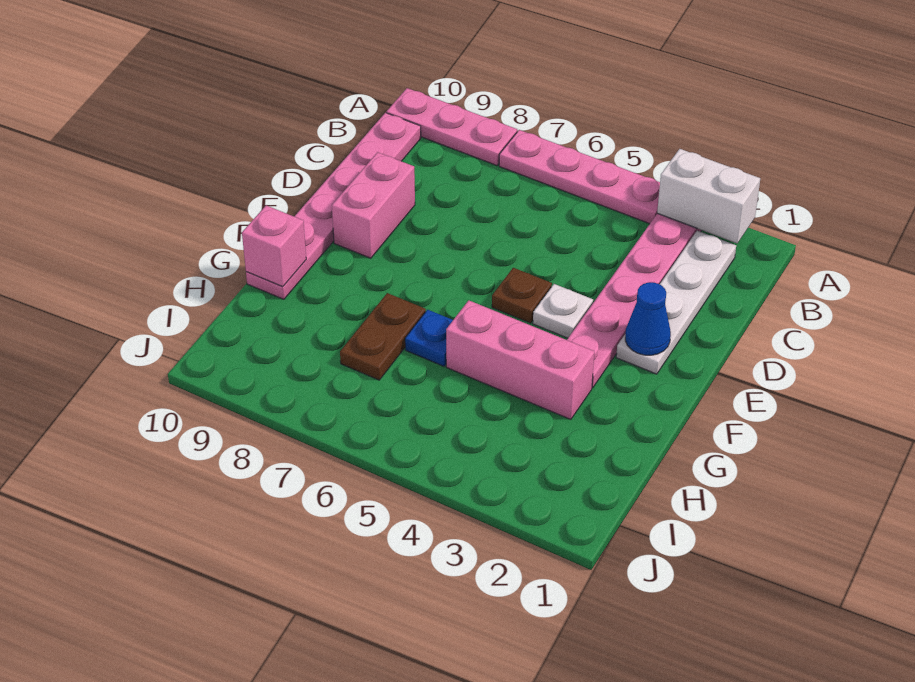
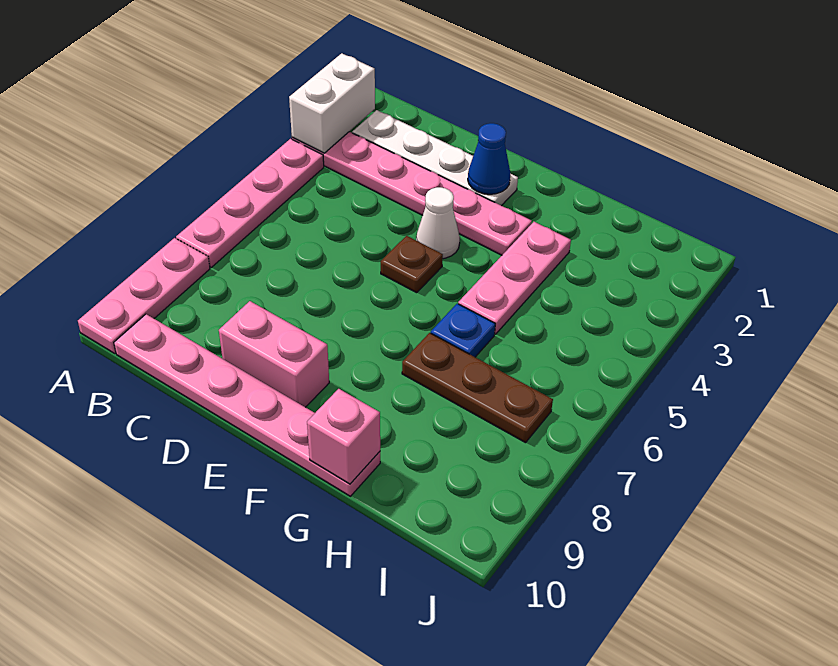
white 1x1 plate [533,284,593,338] -> white 1x1 cone [416,187,460,259]
pink 1x3 brick [446,300,594,420] -> pink 1x3 plate [458,222,571,334]
brown 1x2 plate [340,293,426,380] -> brown 1x3 plate [402,333,553,443]

